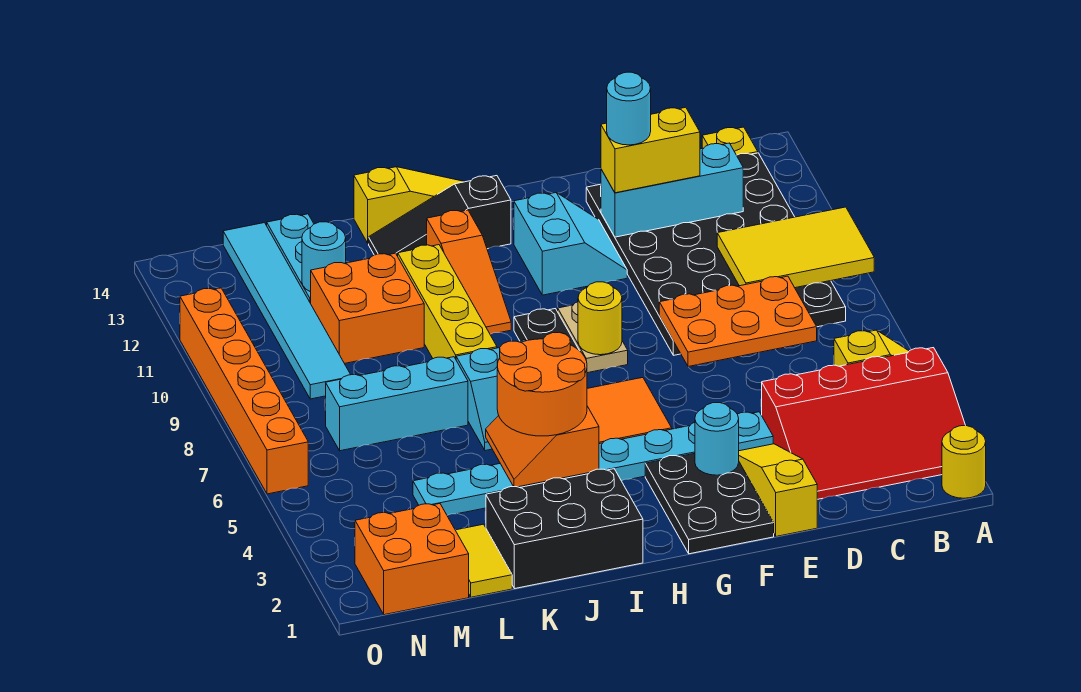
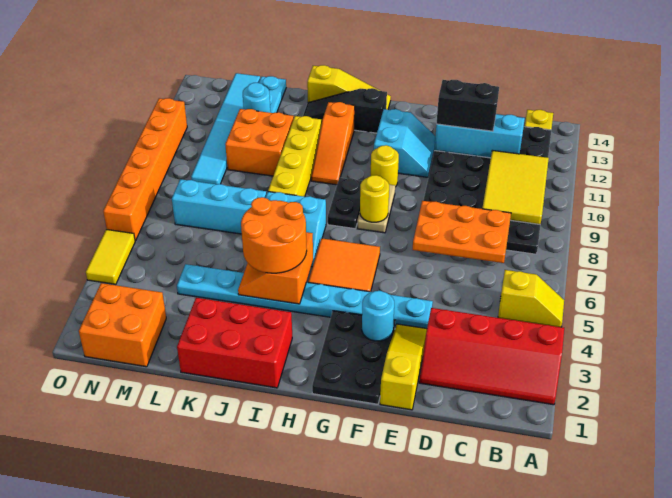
yellow 1x1 round brick [942,426,986,498] -> yellow 1x1 round brick moved to [371,145,399,187]
red 3x4 slope [762,348,966,499] -> red 2x4 slope [419,308,564,405]
yellow 2x3 tile [717,207,874,288] -> yellow 2x3 tile turned to [482,150,549,225]
yellow 1x2 brick [601,107,700,193] -> black 1x2 brick [437,80,499,131]
cyan 1x1 round brick [607,72,651,145] -> none
black 2x3 brick [486,469,643,589] -> red 2x3 brick [177,298,292,388]
yellow 1x2 tile [456,524,512,597] -> yellow 1x2 tile moved to [86,229,135,284]

